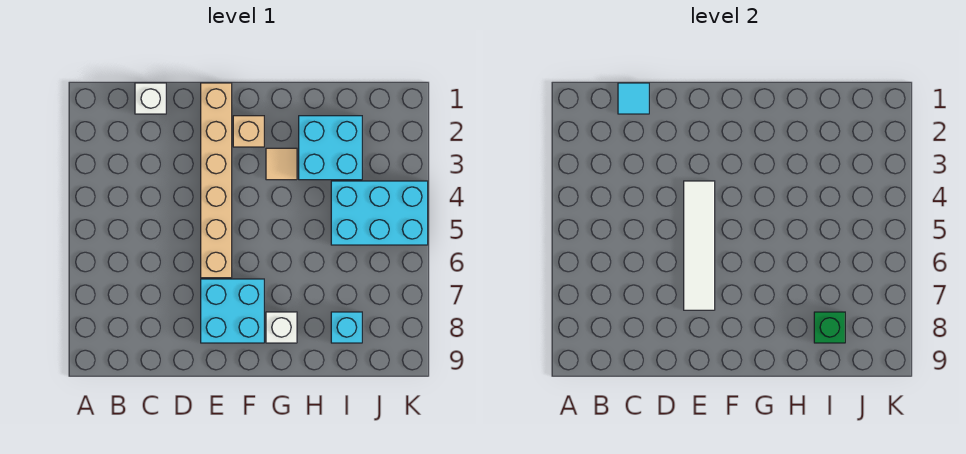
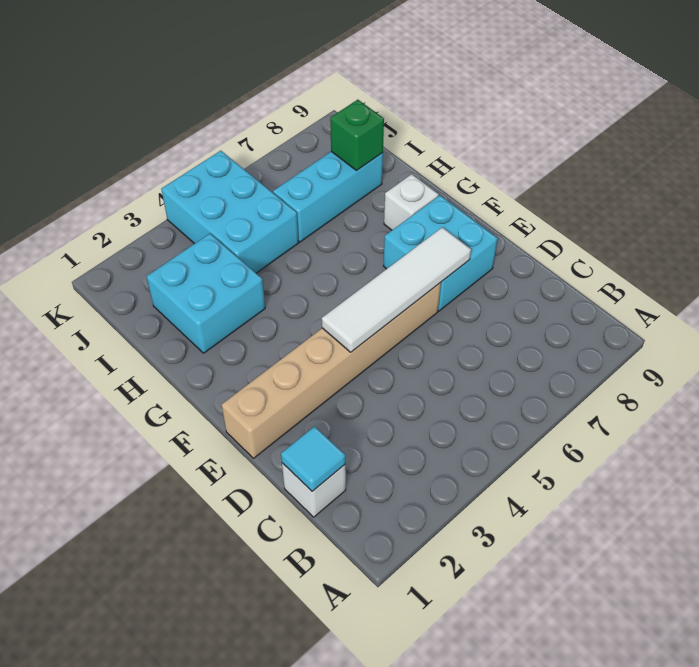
tan 1x1 brick [233,116,264,147] -> none
tan 1x1 tile [266,148,297,180] -> none
cyan 1x1 brick [331,312,362,343] -> cyan 1x3 brick [273,152,383,242]

